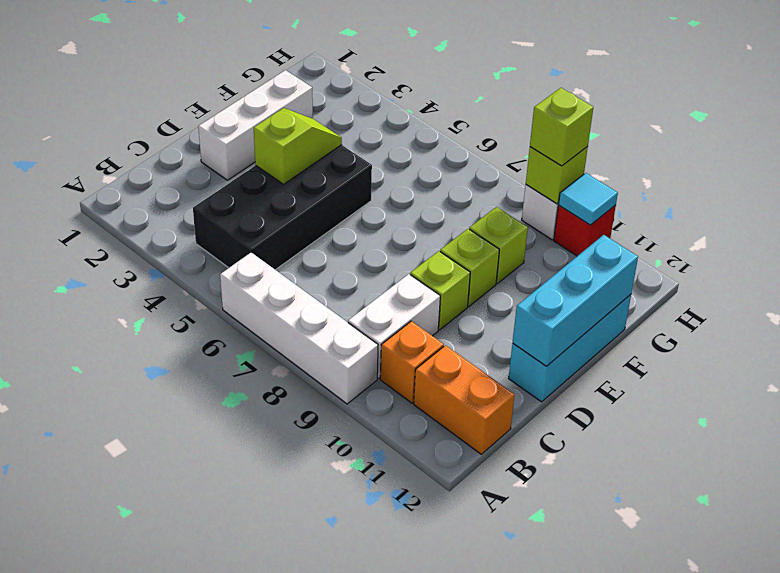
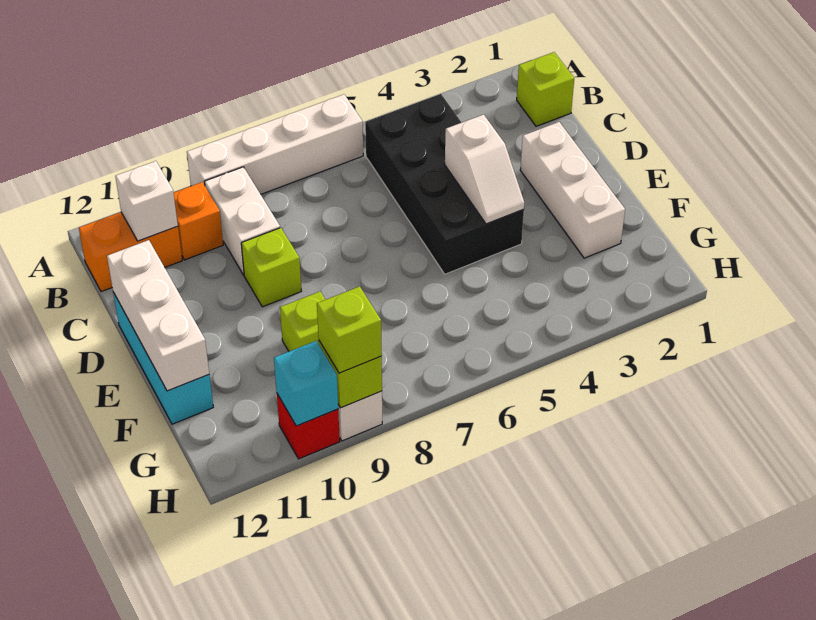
none -> white 1x1 brick [115,161,178,241]
lime 1x2 slope [254,108,342,184] -> white 1x2 slope [445,115,524,224]
cyan 1x3 brick [513,235,638,366] -> white 1x3 brick [107,240,209,391]
lime 1x1 brick [440,229,499,306] -> lime 1x1 brick moved to [517,52,574,126]
cyan 1x1 tile [559,173,618,225] -> cyan 1x1 brick [274,341,338,426]

